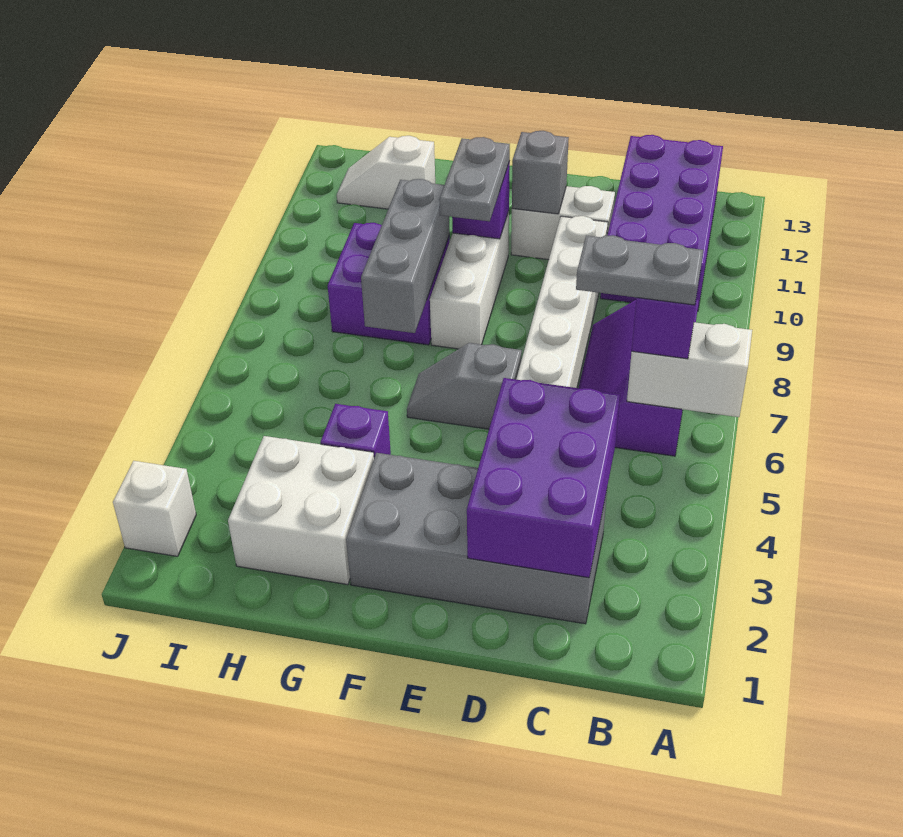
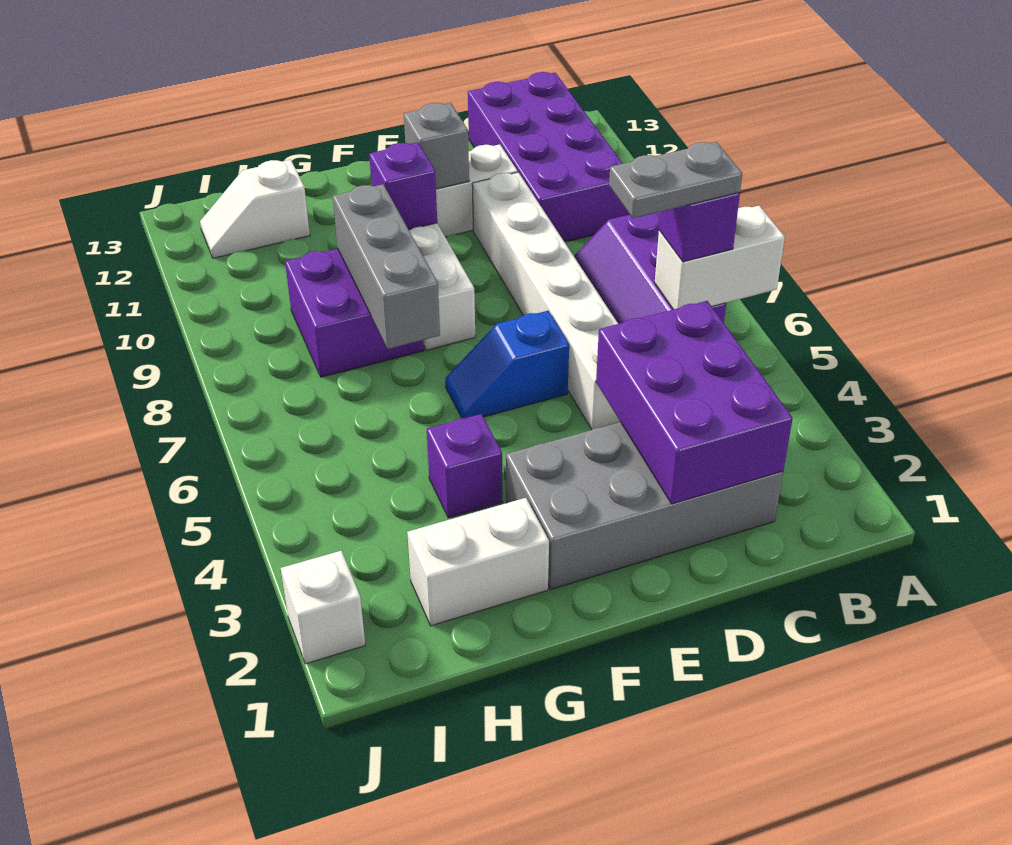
grey 1x2 slope [407,343,522,429] -> blue 1x2 slope [445,311,569,418]
grey 1x2 plate [439,137,510,221] -> none
white 2x2 brick [228,436,374,585] -> white 1x2 brick [407,498,549,626]

